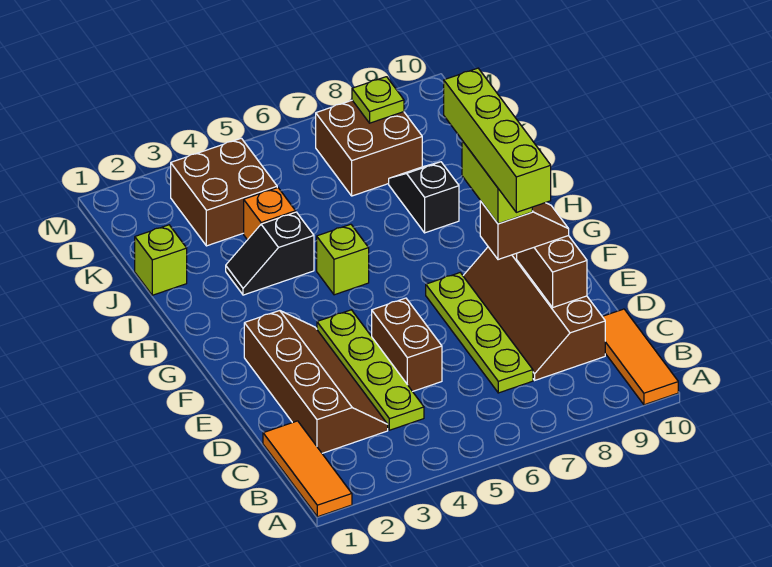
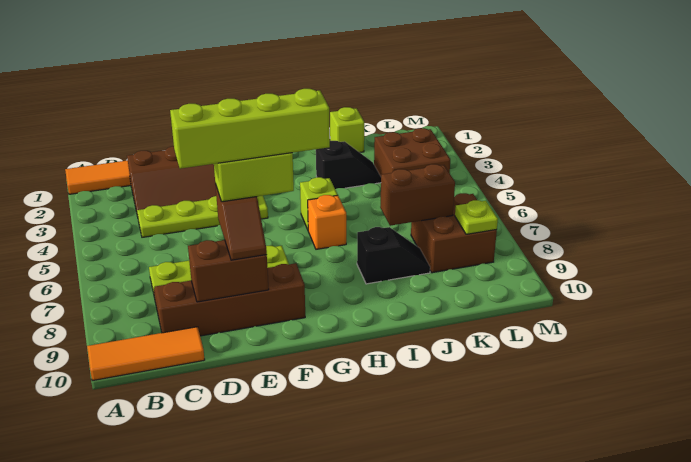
brown 1x2 brick [372,298,442,391] -> brown 1x2 brick moved to [380,164,455,226]
black 1x2 slope [226,212,314,295] -> black 1x2 slope turned to [316,141,381,189]
orange 1x1 brick [244,188,296,240] -> orange 1x1 brick moved to [308,195,346,249]

